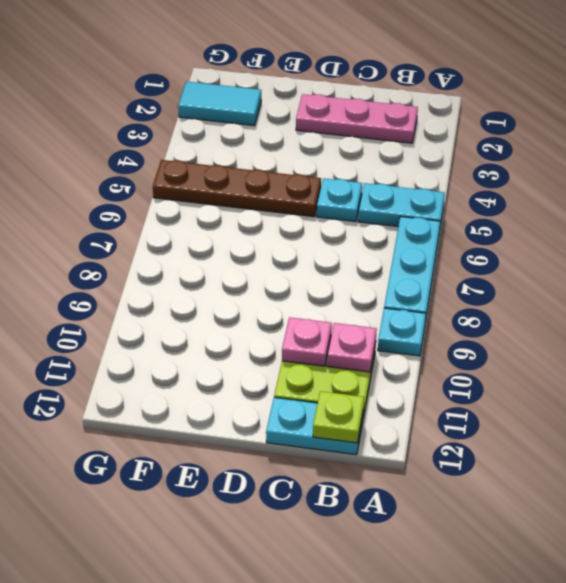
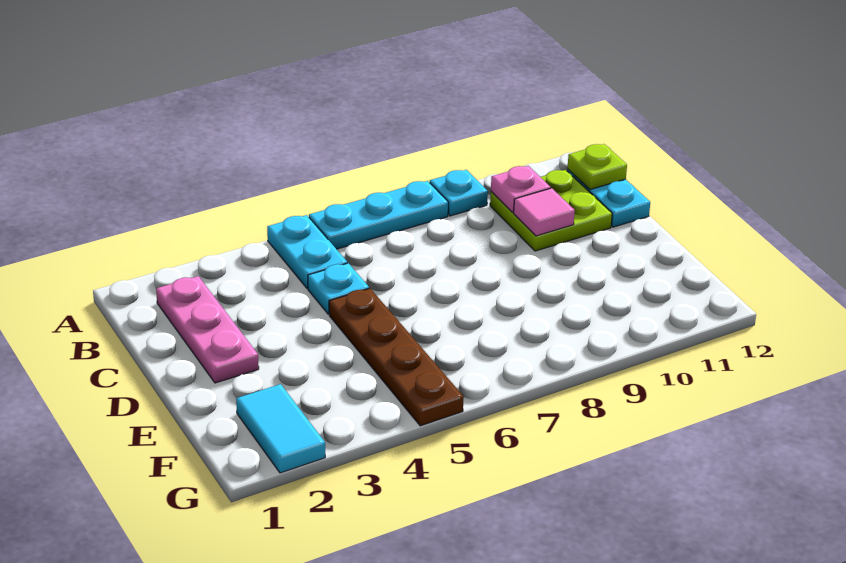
pink 1x1 plate [282,317,332,366] -> pink 1x1 tile [514,188,575,236]

